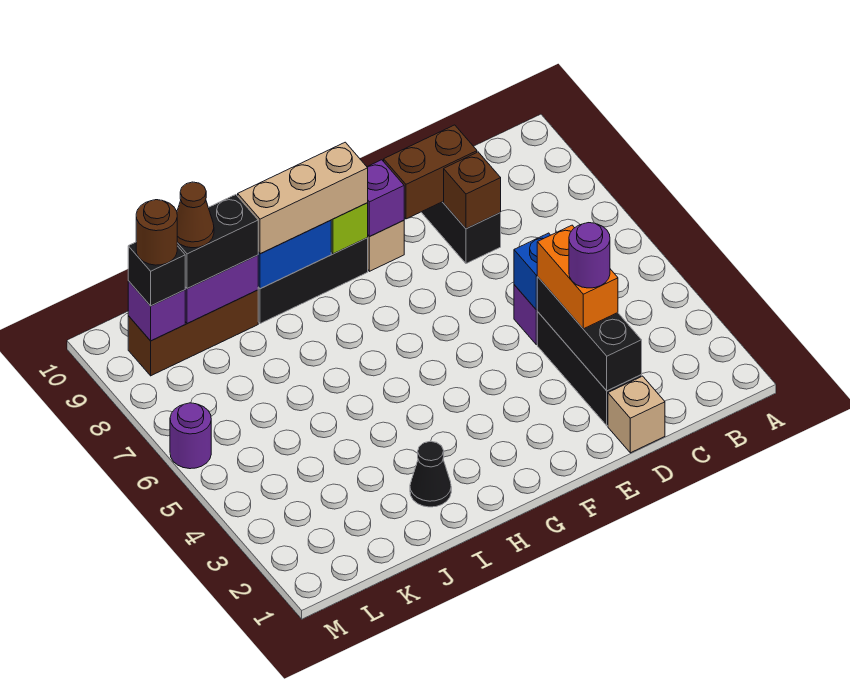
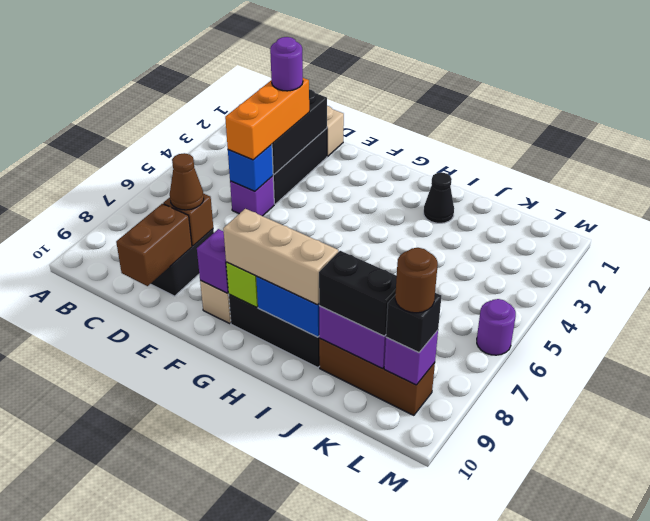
orange 1x2 brick [537,225,618,329] -> orange 1x3 brick [225,78,309,160]
brown 1x2 brick [384,125,477,219] -> brown 1x2 brick turned to [116,204,192,286]
brown 1x1 cone [177,182,214,248] -> brown 1x1 cone moved to [170,153,204,210]

